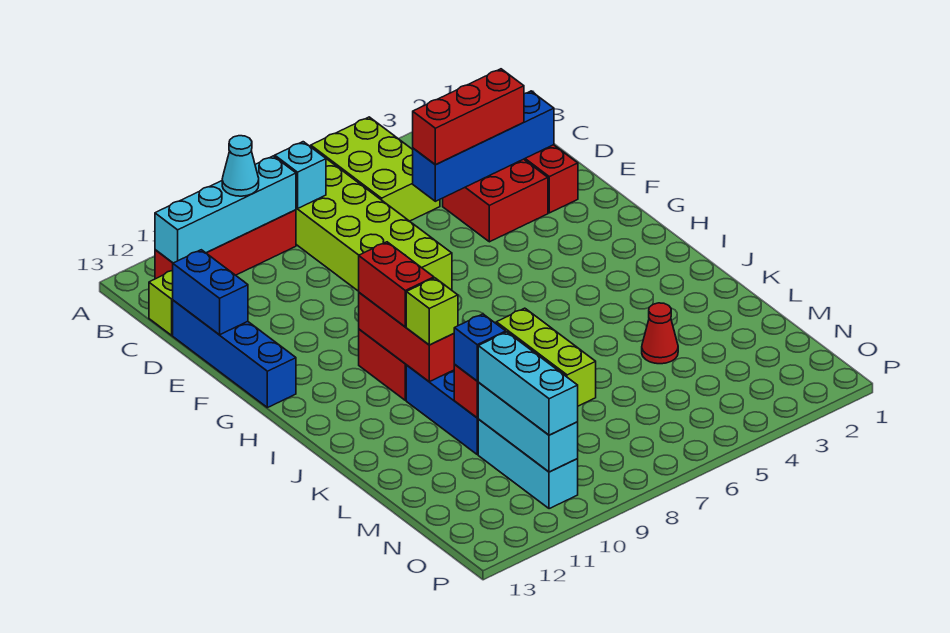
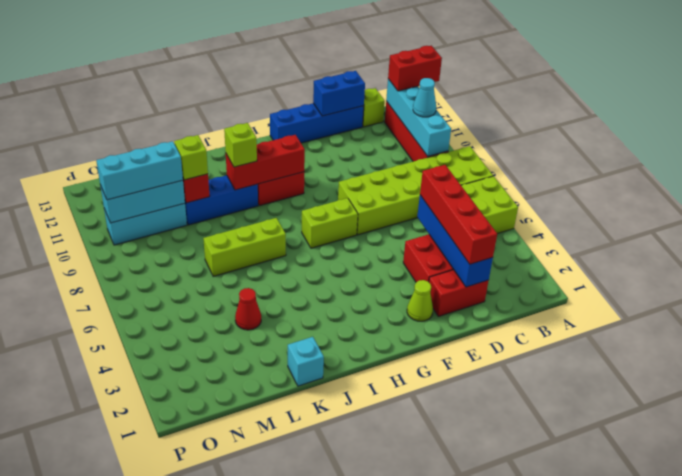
cyan 1x1 brick [275,142,326,209] -> cyan 1x1 brick moved to [288,337,324,386]
red 1x3 brick [413,69,524,165] -> red 1x4 brick [420,165,497,264]
none -> lime 1x1 cone [407,280,433,321]
none -> lime 1x2 brick [302,198,358,248]
red 1x2 brick [359,242,434,327] -> red 1x2 brick moved to [388,46,442,91]
blue 1x1 brick [454,314,506,381] -> lime 1x1 brick [174,135,208,180]

